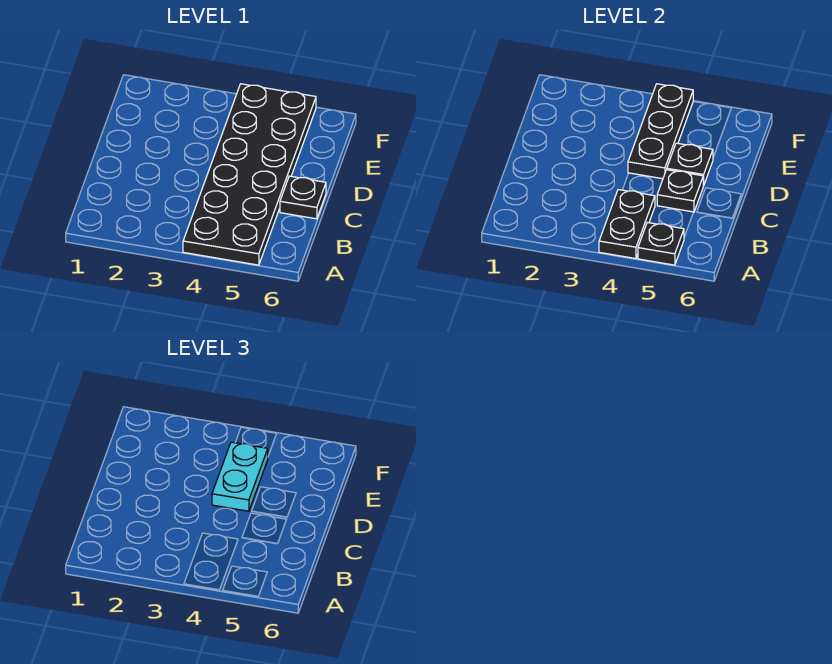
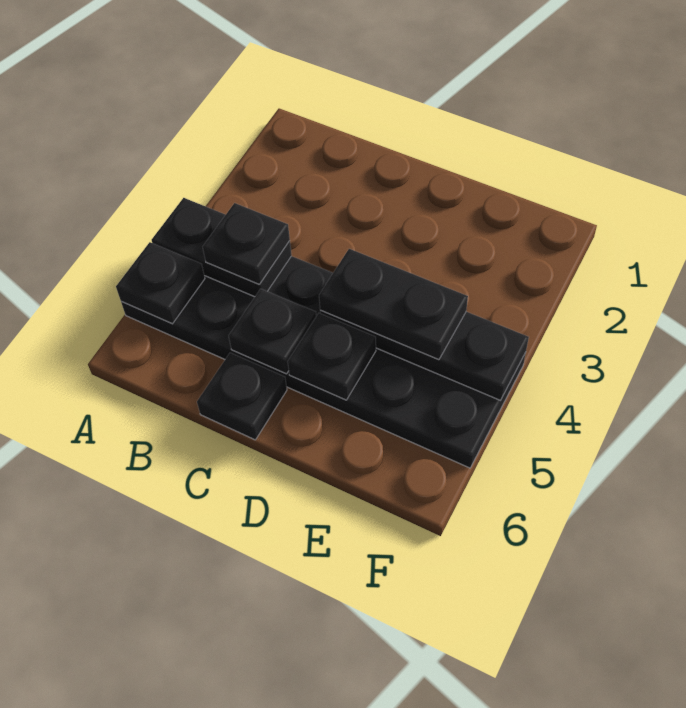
none -> black 1x1 plate [203,203,290,284]
cyan 1x2 plate [212,442,268,511] -> black 1x2 plate [319,249,468,360]

